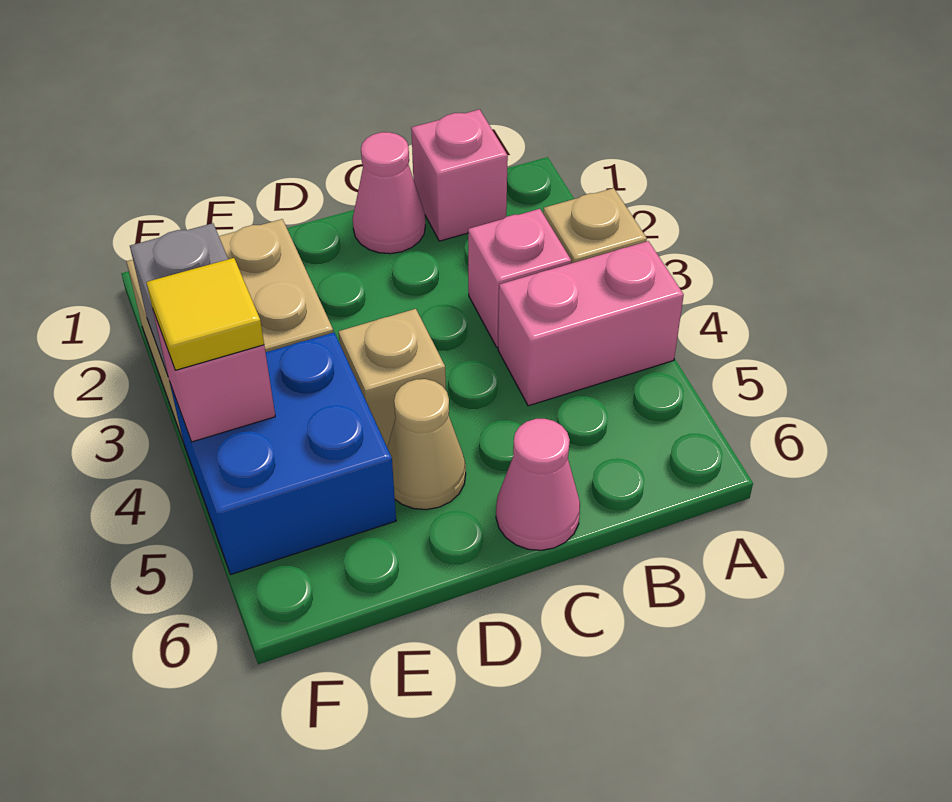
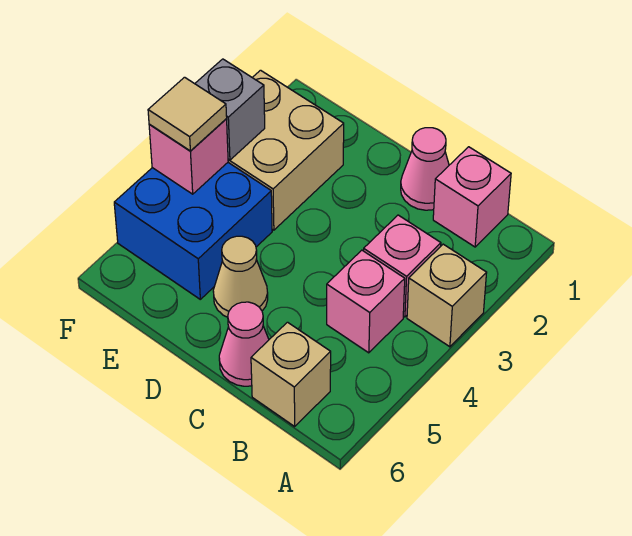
pink 1x2 brick [498,241,684,406] -> pink 1x1 brick [327,250,405,353]
tan 1x1 brick [338,309,446,447] -> tan 1x1 brick moved to [251,322,331,426]
yellow 1x1 tile [146,258,264,370] -> tan 1x1 tile [148,77,227,151]

